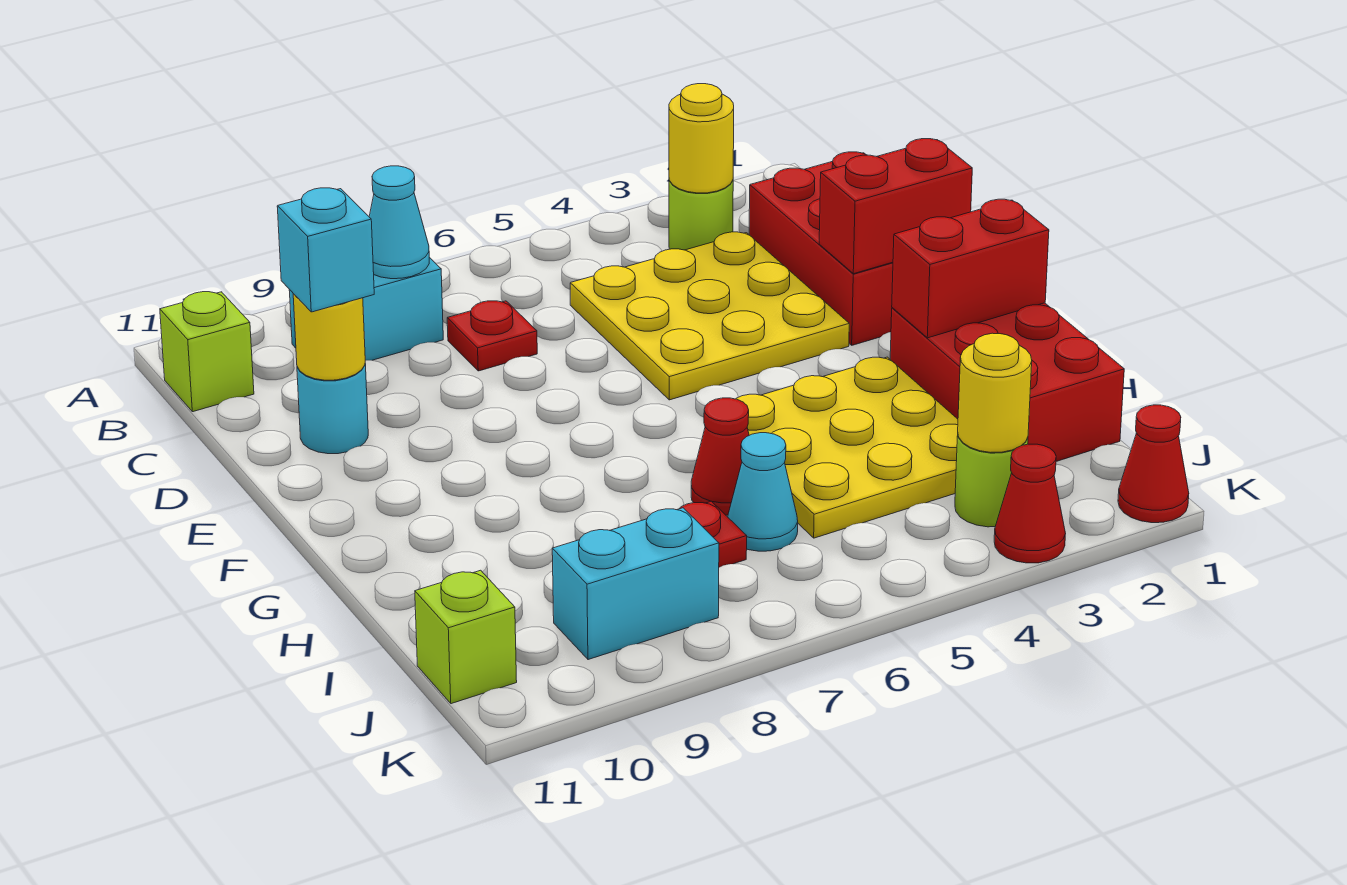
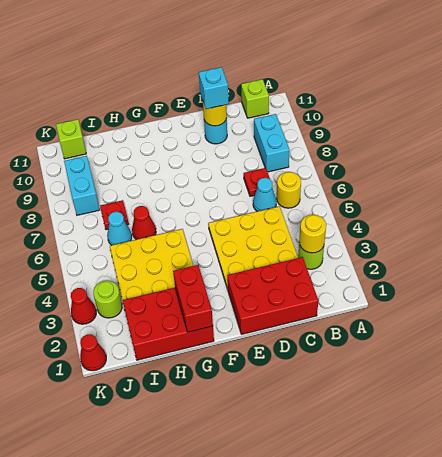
cyan 1x1 cone [369,166,429,279] -> cyan 1x1 cone moved to [253,178,276,211]
red 1x2 brick [819,139,972,274] -> none
yellow 1x1 round brick [958,333,1032,452] -> yellow 1x1 round brick moved to [277,172,301,208]

